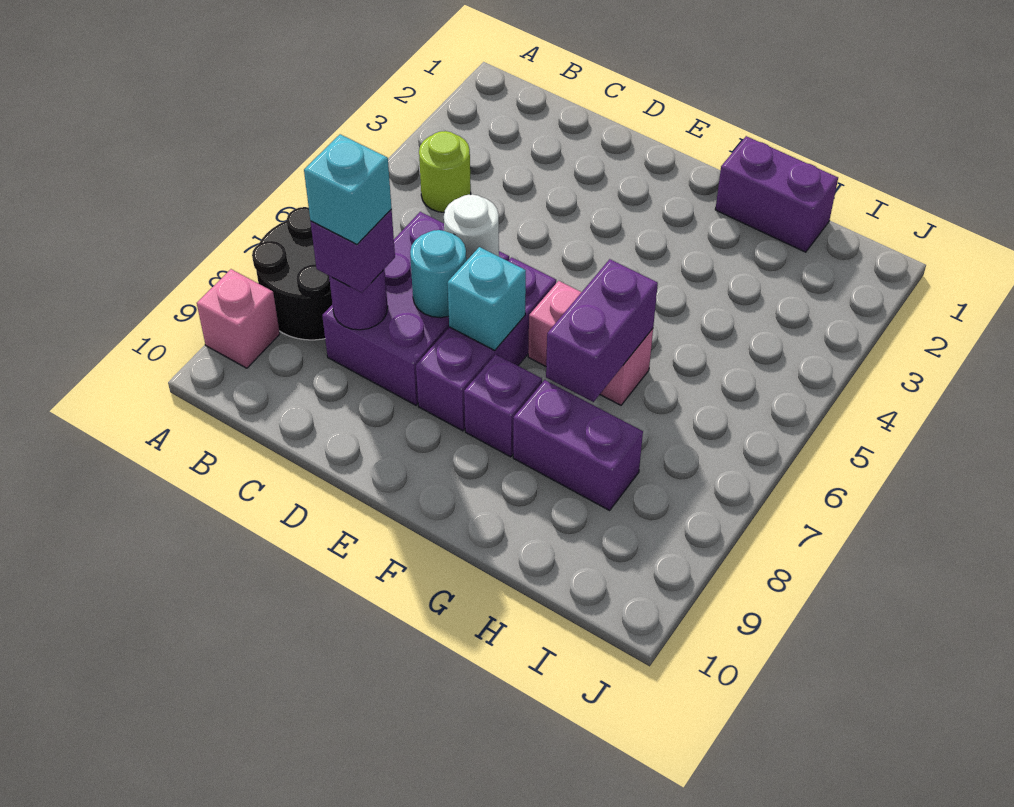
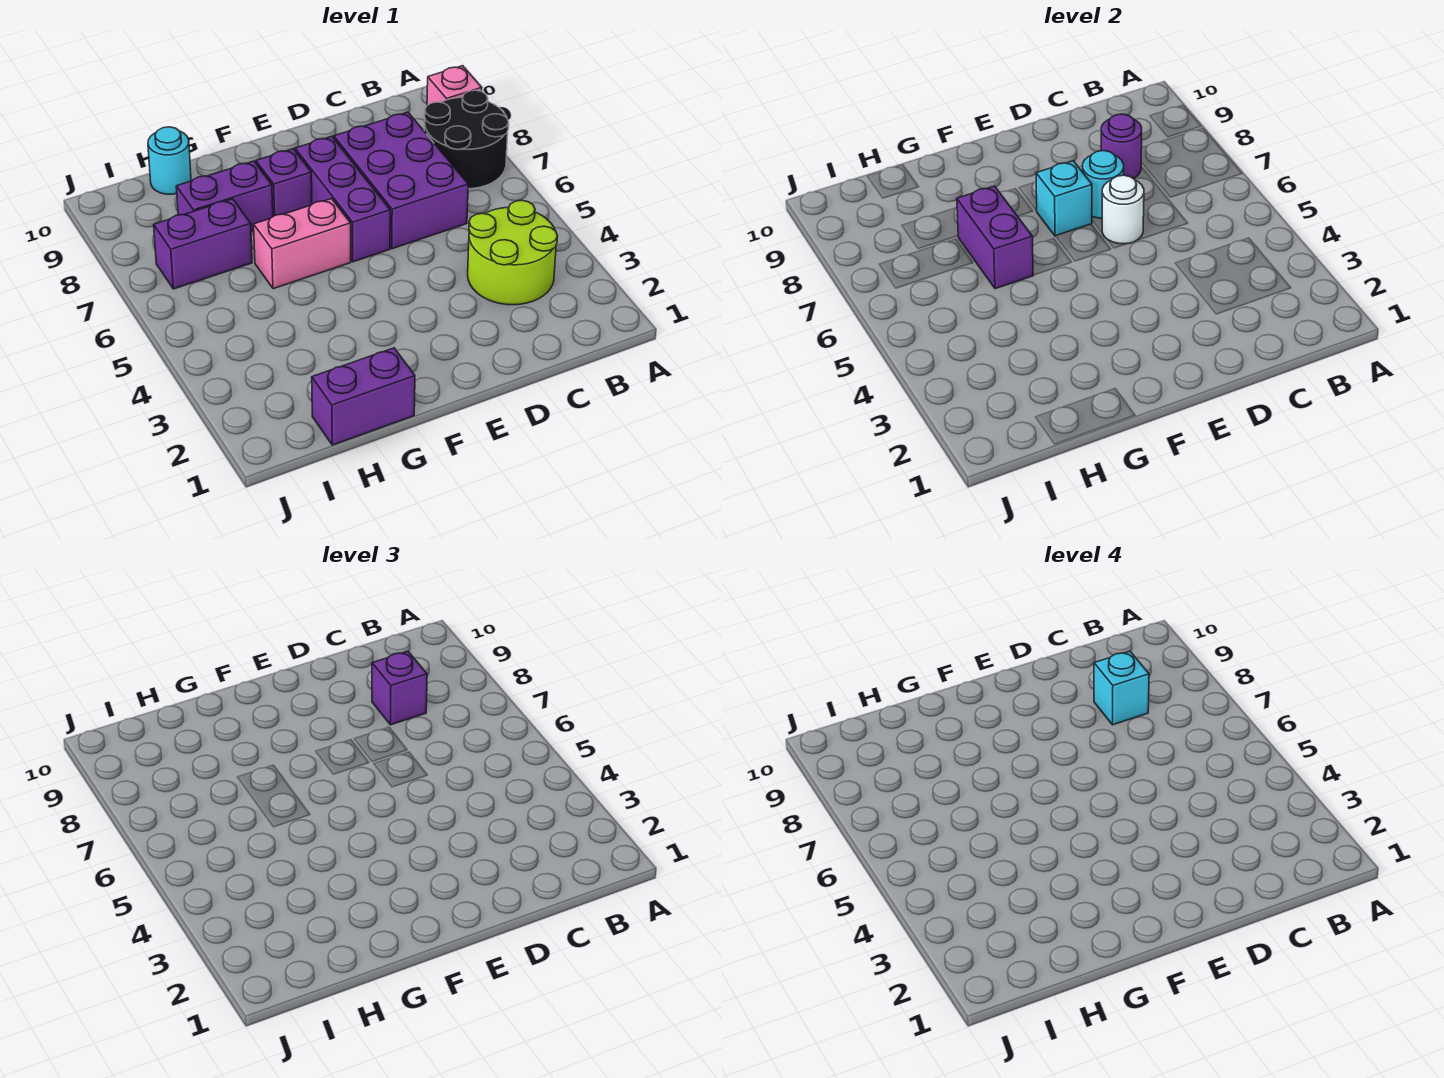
lime 1x1 round brick [419,131,471,212] -> lime 2x2 round brick [468,200,557,305]
none -> purple 1x2 brick [154,199,252,289]
none -> cyan 1x1 round brick [148,127,191,194]

